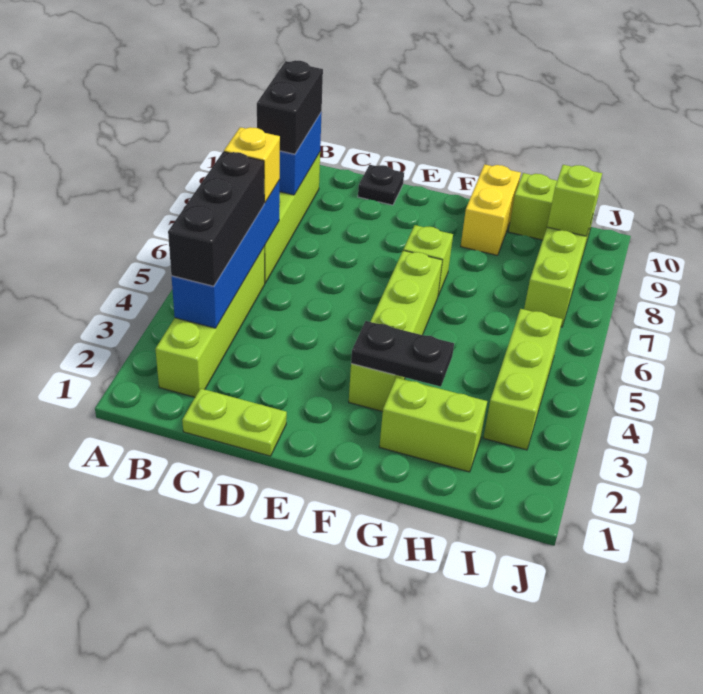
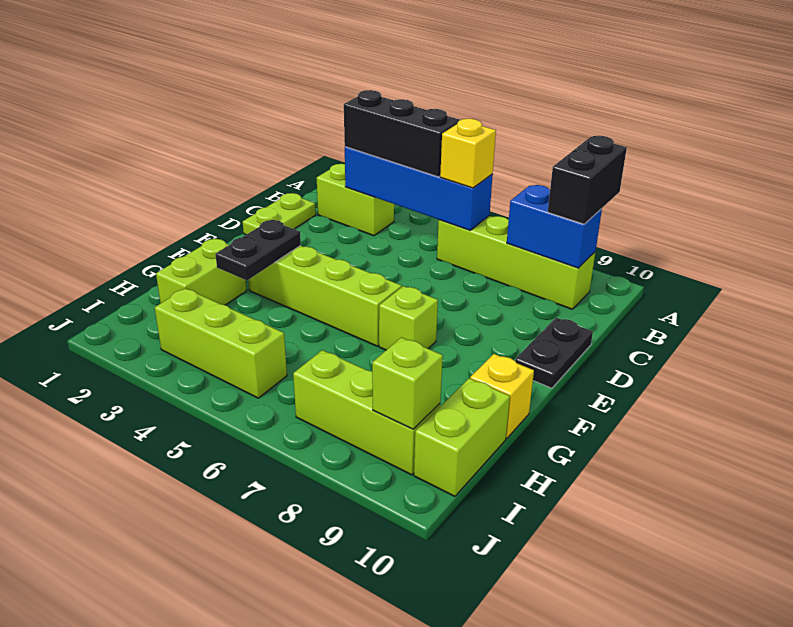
lime 1x4 brick [155,248,265,397] -> lime 1x2 brick [317,164,394,236]
black 1x2 brick [257,60,323,154] -> black 1x2 brick turned to [548,136,627,224]
black 1x1 plate [358,165,404,205] -> black 1x2 plate [515,318,593,388]
yellow 1x2 brick [461,164,521,255] -> yellow 1x1 brick [470,354,534,439]

